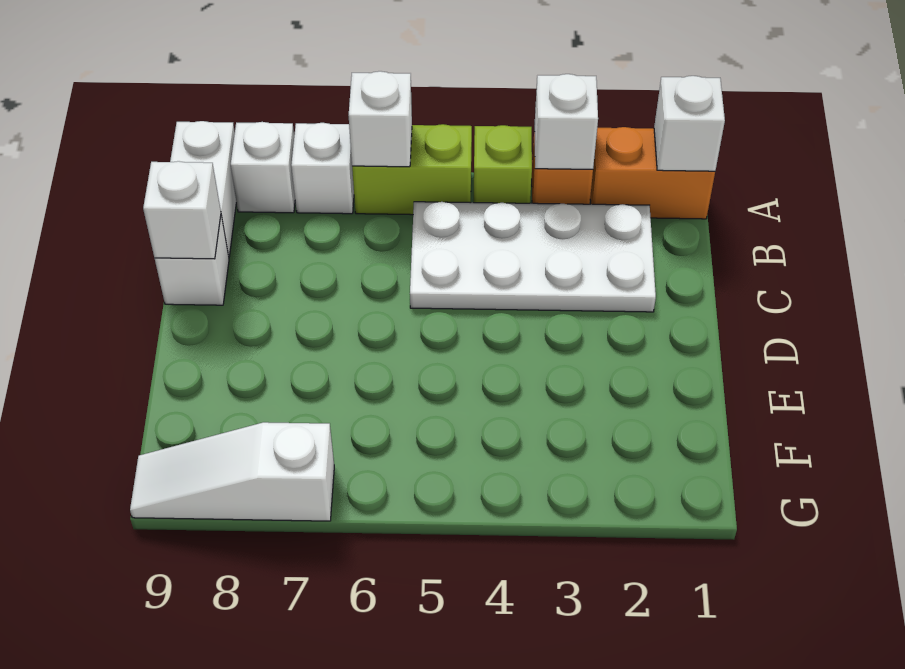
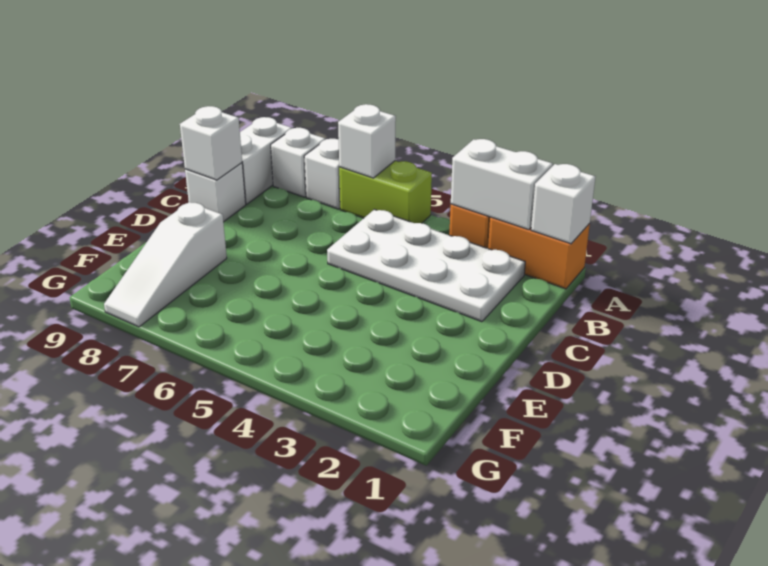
white 1x1 brick [534,74,598,169] -> white 1x2 brick [451,139,553,230]
lime 1x1 brick [473,125,532,203] -> none
white 1x3 slope [130,422,334,521] -> white 1x3 slope turned to [104,202,227,327]

